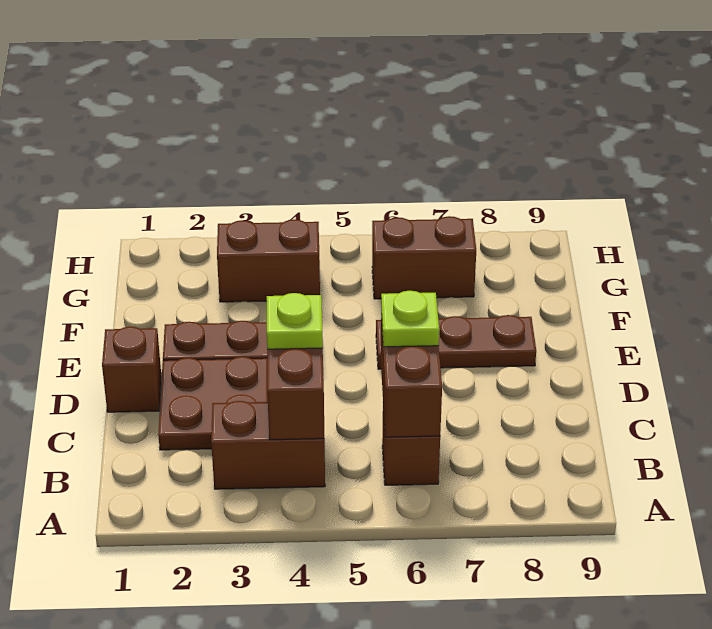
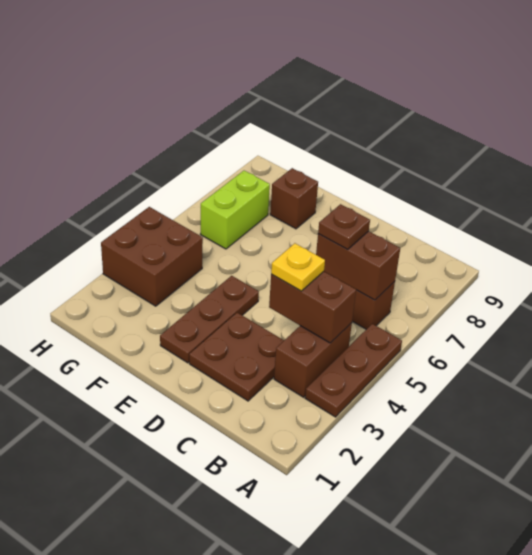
lime 1x1 plate [267,293,323,349] -> yellow 1x1 plate [271,243,325,291]
lime 1x1 plate [381,291,439,347] -> brown 1x1 plate [318,204,370,250]
brown 1x1 brick [102,327,161,412] -> brown 1x1 brick moved to [270,168,318,229]
brown 1x3 plate [376,315,536,369] -> brown 1x3 plate moved to [305,324,402,417]
brown 1x2 brick [217,219,320,302] -> brown 2x2 brick [101,207,203,306]
brown 1x2 brick [372,216,476,299] -> lime 1x2 brick [200,171,270,249]

